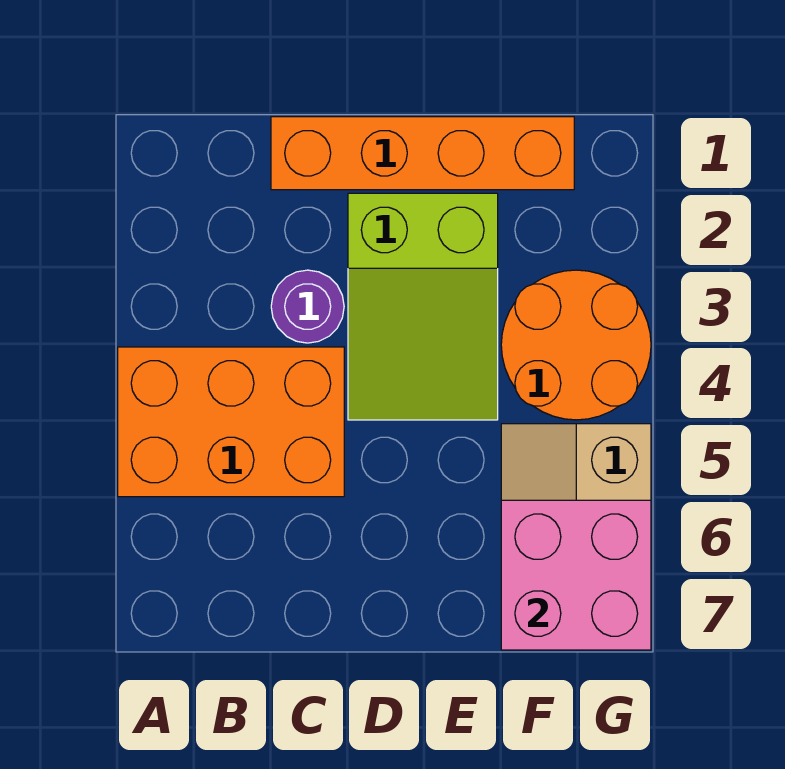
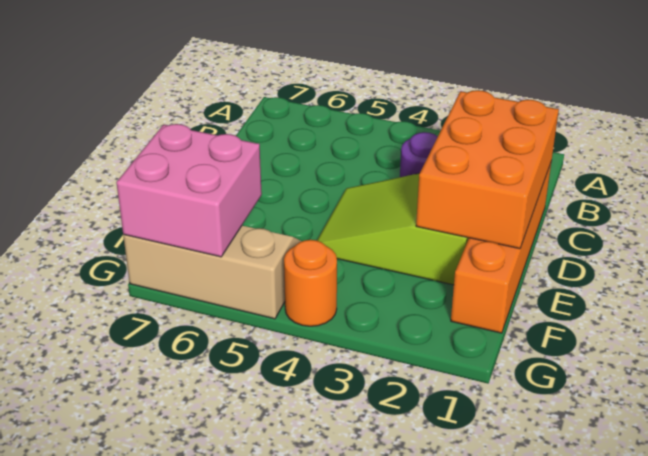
orange 2x3 brick [118,347,344,497] -> orange 2x3 brick moved to [416,90,559,249]
orange 2x2 round brick [501,270,651,420] -> orange 1x1 round brick [284,240,337,326]

